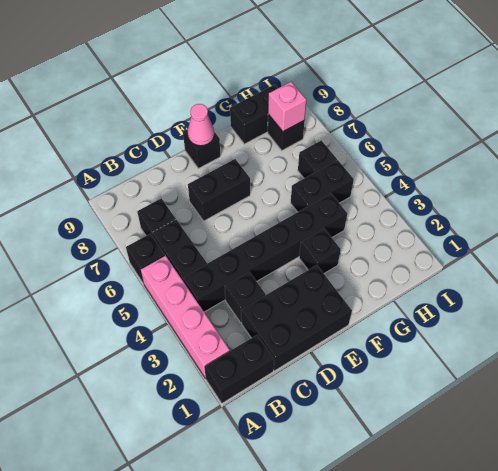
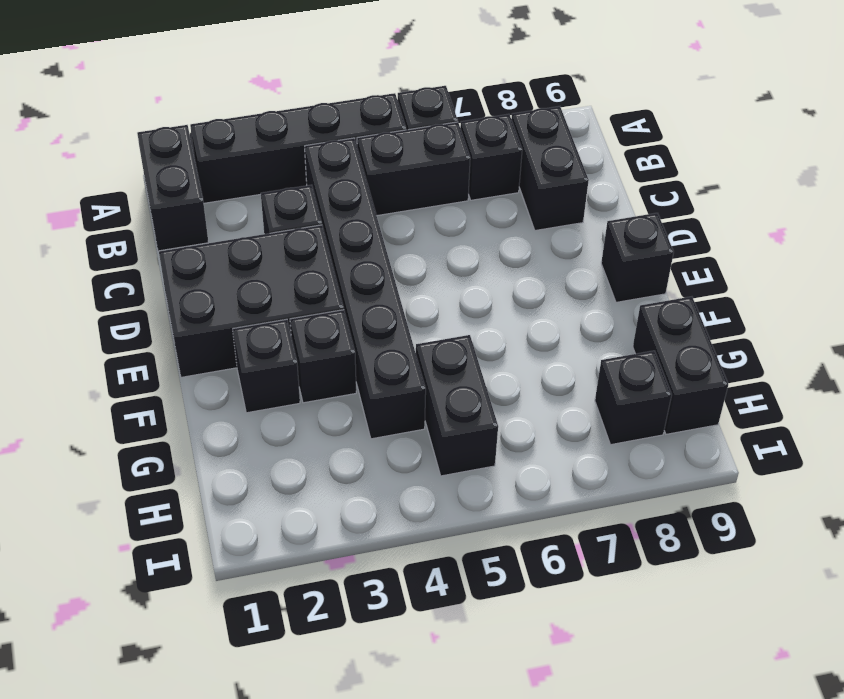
pink 1x4 brick [141,256,230,378] -> black 1x4 brick [190,93,406,203]
black 2x3 brick [241,265,352,371] -> black 2x3 brick turned to [159,225,344,377]
black 1x2 brick [188,159,250,221] -> black 1x2 brick moved to [511,106,589,231]
pink 1x1 cone [188,104,214,146] -> none
black 1x1 brick [298,140,337,178] -> black 1x1 brick moved to [233,319,300,413]
pink 1x1 brick [268,82,306,131] -> none

